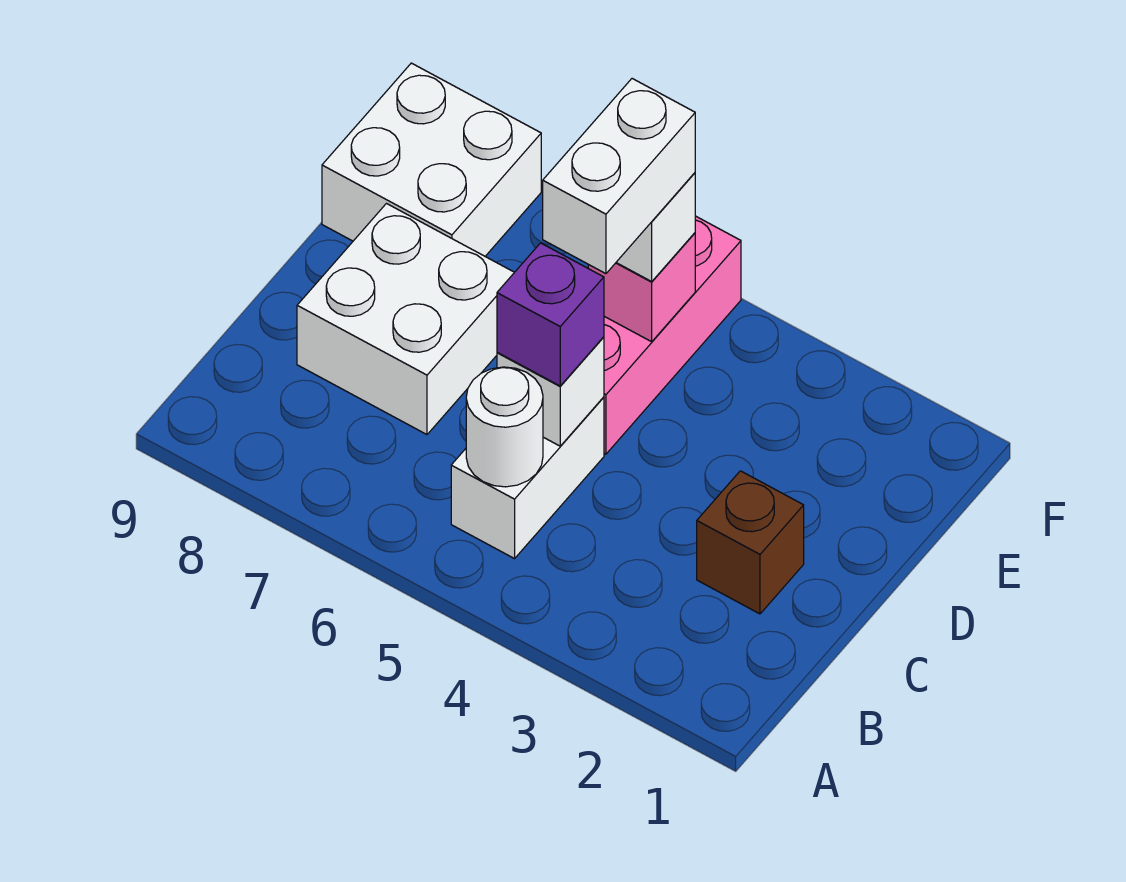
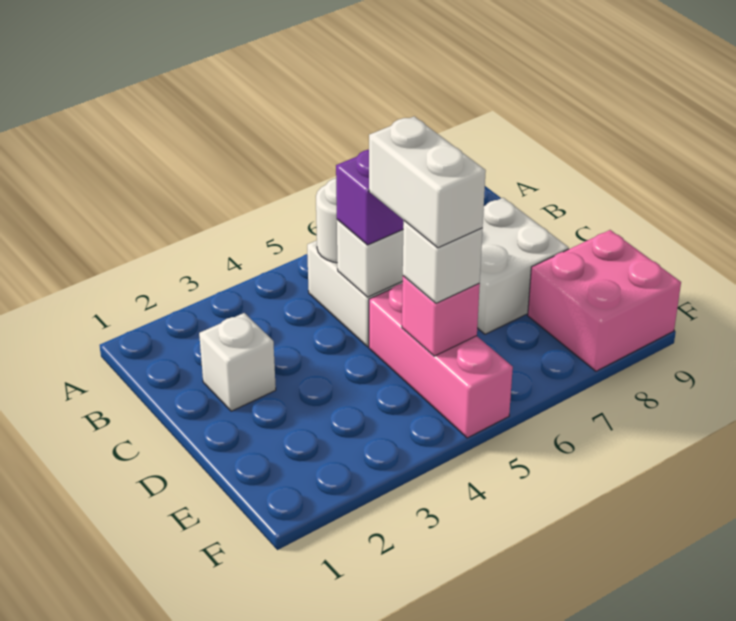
brown 1x1 brick [697,471,804,614] -> white 1x1 brick [199,313,276,411]
white 2x2 brick [322,63,541,256] -> pink 2x2 brick [528,230,681,371]

